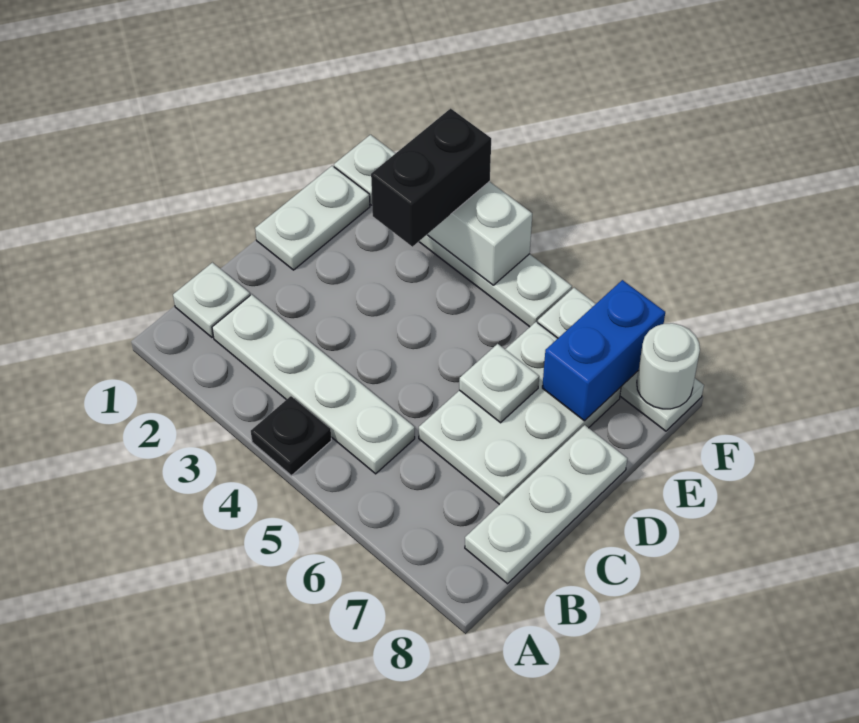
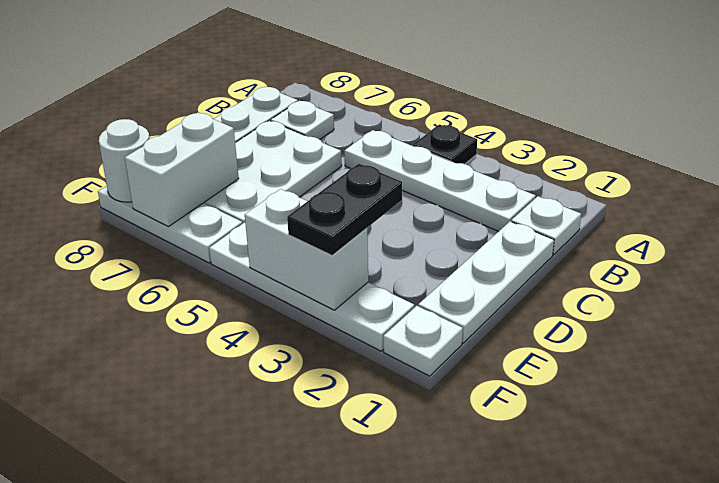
white 1x2 plate [255,166,370,270] -> white 1x3 plate [418,221,554,343]
white 1x1 plate [459,344,539,423] -> white 1x1 plate moved to [271,101,334,140]
black 1x2 brick [371,109,491,247] -> black 1x2 plate [287,164,402,255]
blue 1x2 brick [542,280,665,421] -> white 1x2 brick [125,113,239,227]

